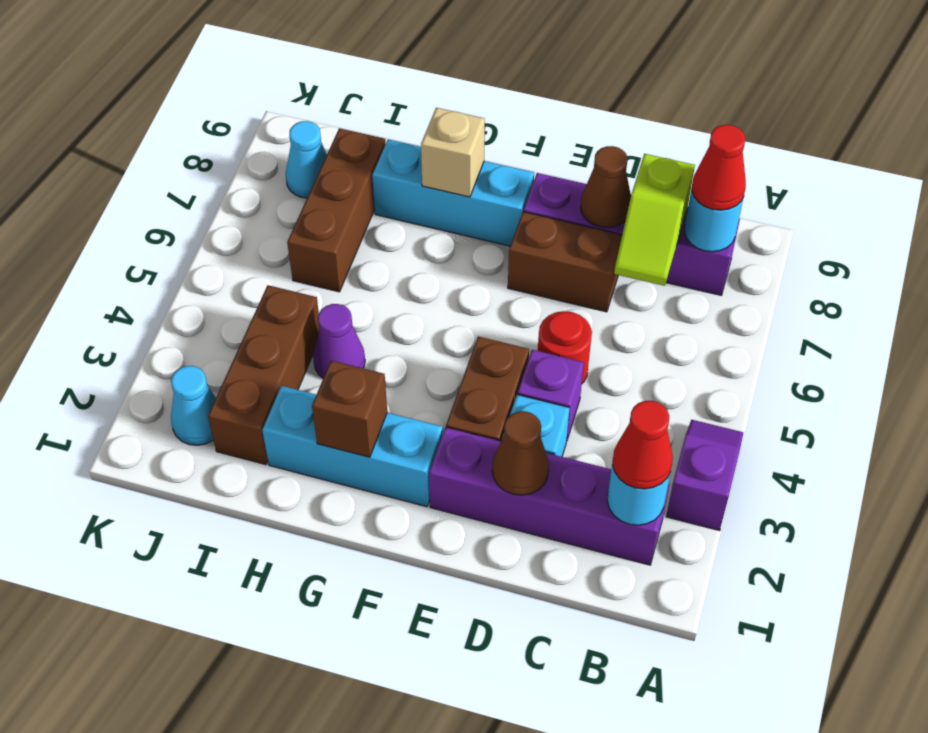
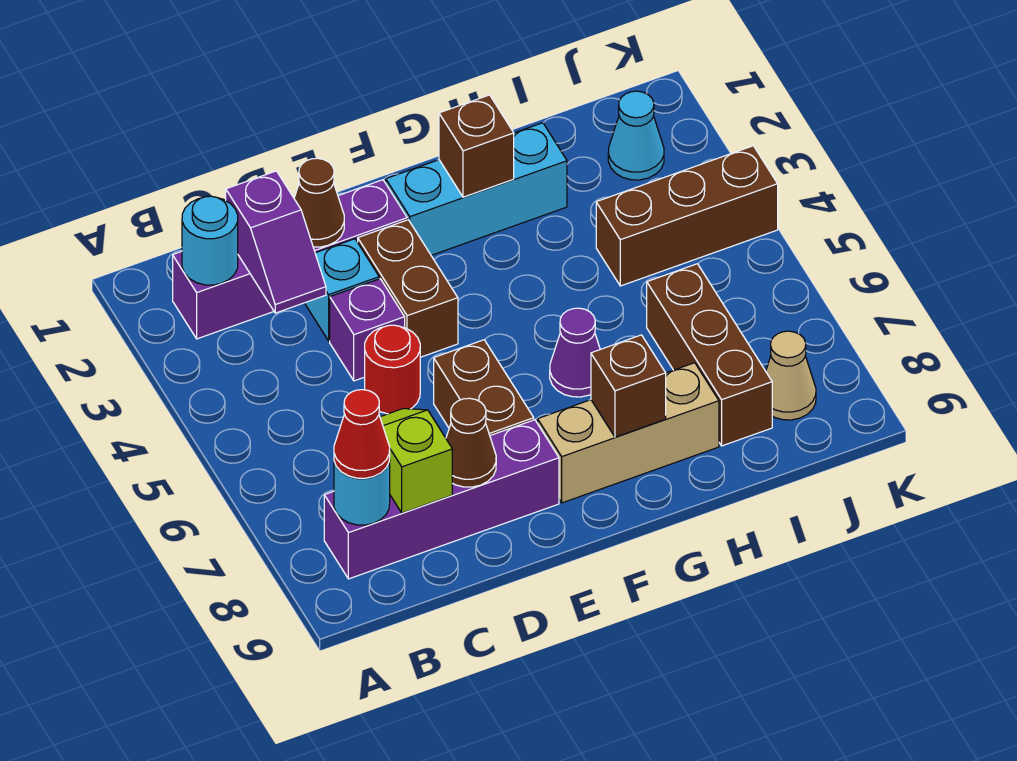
purple 1x2 slope [666,420,743,531] -> purple 1x2 slope moved to [226,171,326,313]
red 1x1 cone [613,401,673,489] -> none
brown 1x2 brick [508,212,622,312] -> brown 1x2 brick turned to [434,340,534,435]
cyan 1x3 brick [372,139,534,246] -> tan 1x3 brick [538,363,719,503]
tan 1x1 brick [421,108,485,197] -> brown 1x1 brick [591,335,666,437]
purple 1x1 cone [313,304,365,378] -> purple 1x1 cone moved to [550,308,600,397]
brown 1x3 brick [208,285,319,465] -> brown 1x3 brick turned to [596,146,778,286]
cyan 1x1 cone [286,121,327,198] -> tan 1x1 cone [766,331,816,420]

